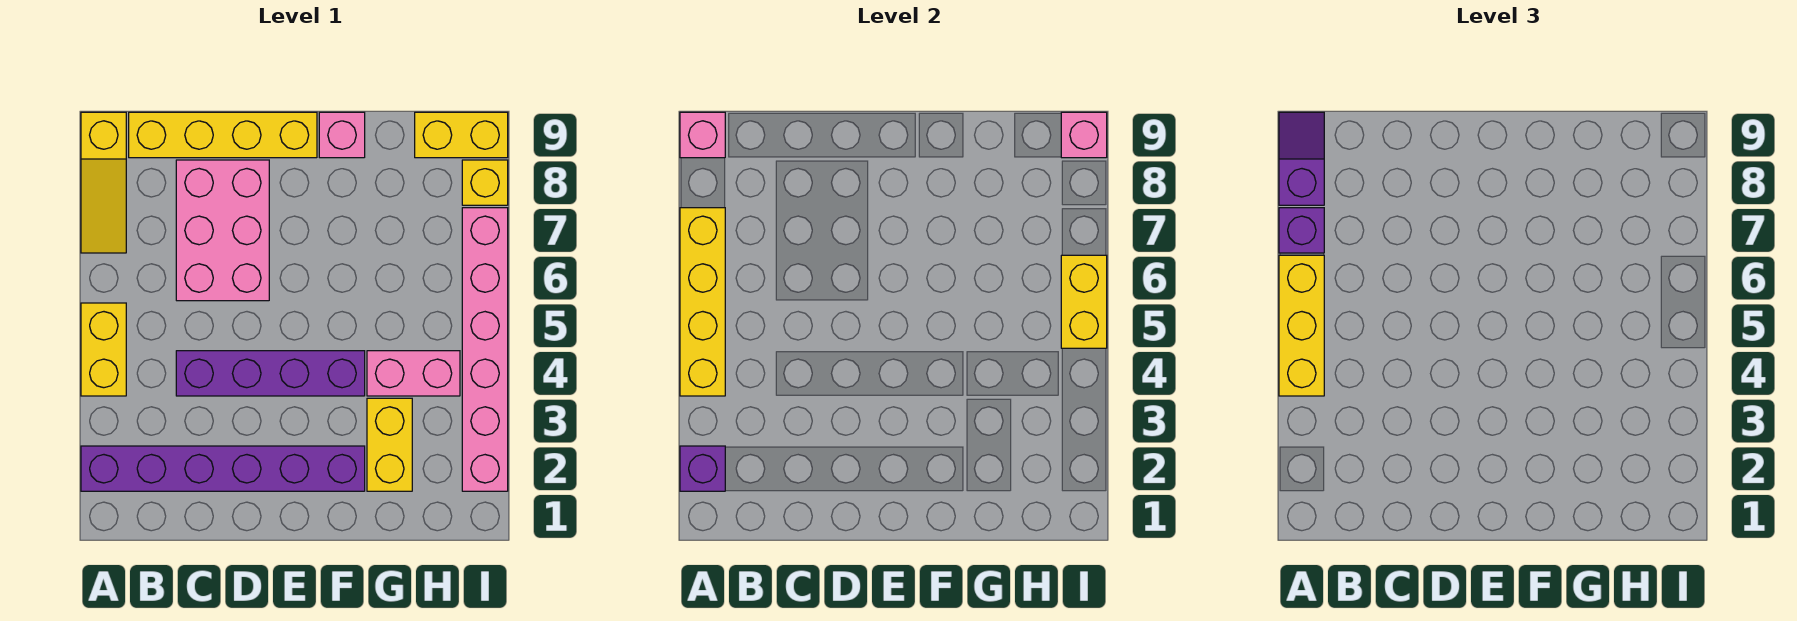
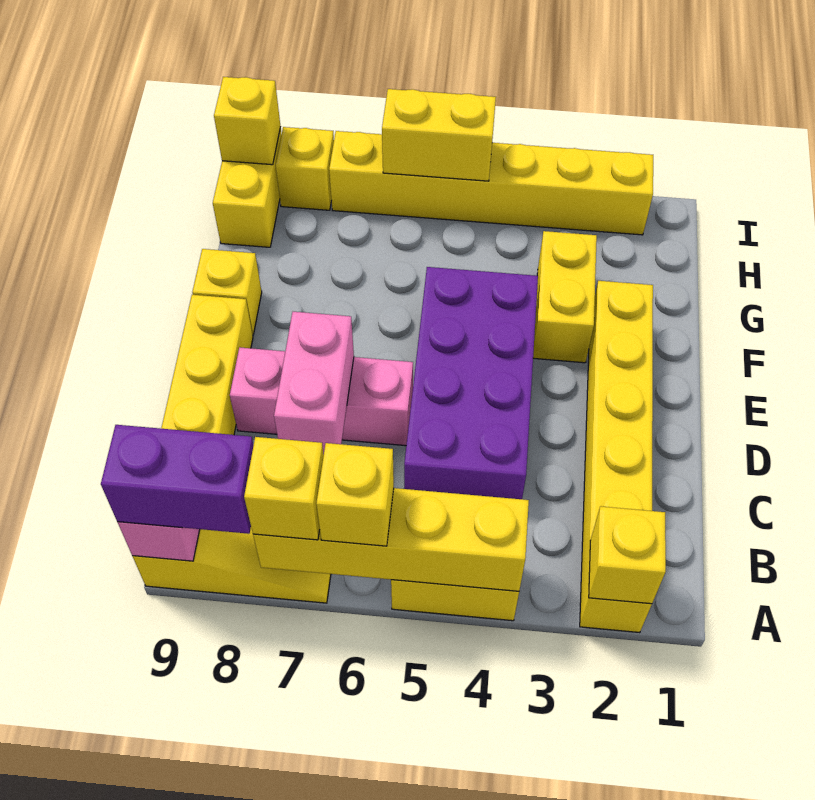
purple 1x6 brick [81,446,365,491] -> yellow 1x6 brick [580,281,653,633]
purple 1x1 brick [680,446,725,491] -> yellow 1x1 brick [589,506,666,604]
yellow 1x3 brick [1279,255,1324,396] -> yellow 1x1 brick [316,443,394,546]
purple 1x1 brick [1279,208,1324,253] -> yellow 1x1 brick [244,437,324,540]
purple 1x2 slope [1279,112,1324,205] -> purple 1x2 brick [101,425,254,534]
purple 1x4 brick [176,351,365,396] -> purple 2x4 brick [404,267,538,499]
pink 2x3 brick [176,160,269,301] -> pink 1x3 brick [230,347,413,446]
pink 1x1 brick [319,112,365,158] -> yellow 1x1 brick [192,249,262,335]
yellow 1x2 brick [367,398,412,491] -> yellow 1x2 brick turned to [533,231,597,363]
pink 1x2 brick [367,351,460,396] -> pink 1x2 brick moved to [274,312,354,454]
pink 1x6 brick [462,208,508,491] -> yellow 1x6 brick [329,131,653,235]
pink 1x1 brick [1061,112,1107,158] -> yellow 1x1 brick [214,77,281,165]

